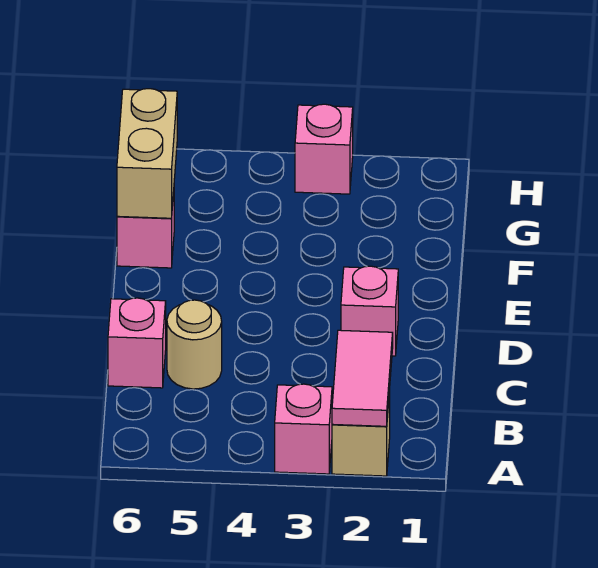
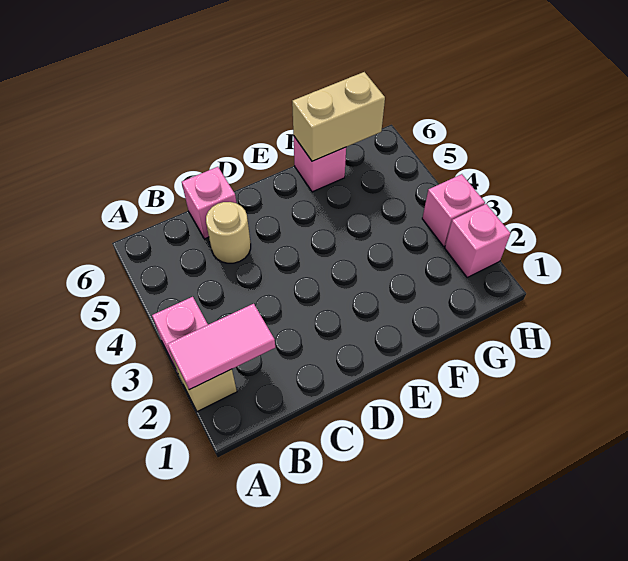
pink 1x1 brick [341,266,398,356] -> pink 1x1 brick moved to [445,204,511,278]

